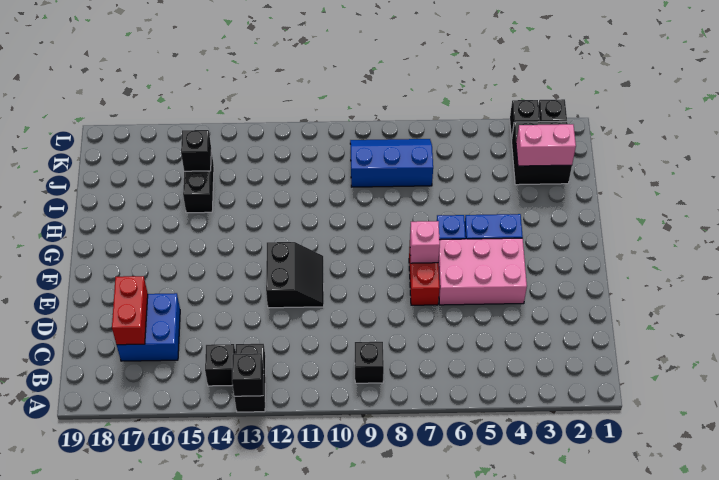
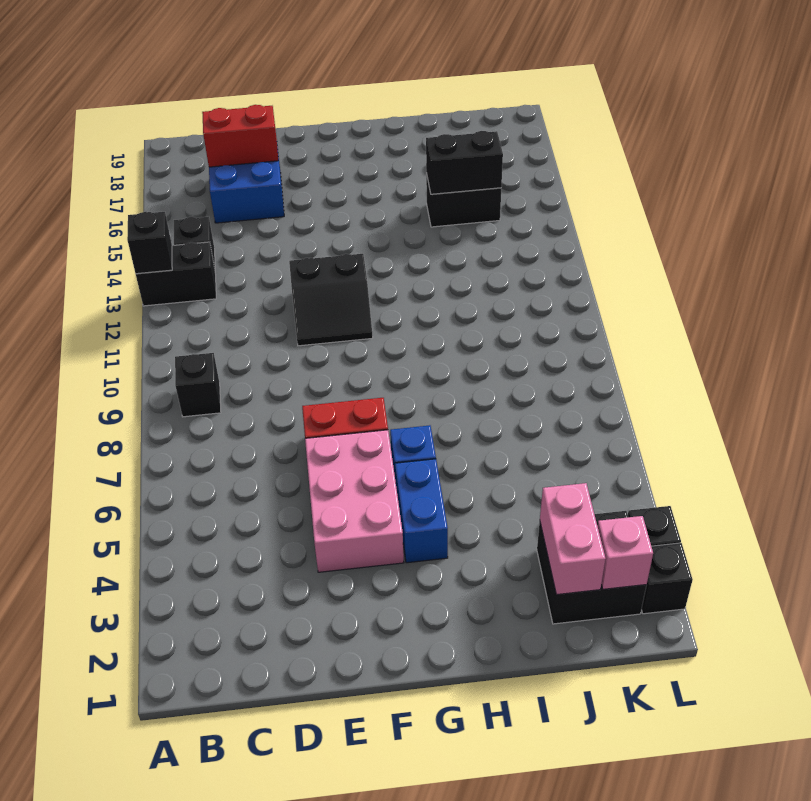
pink 1x1 brick [410,221,440,263] -> pink 1x1 brick moved to [598,516,653,589]
blue 2x3 slope [350,139,433,187] -> none
black 1x1 brick [181,130,211,171] -> black 1x2 brick [426,131,503,194]

